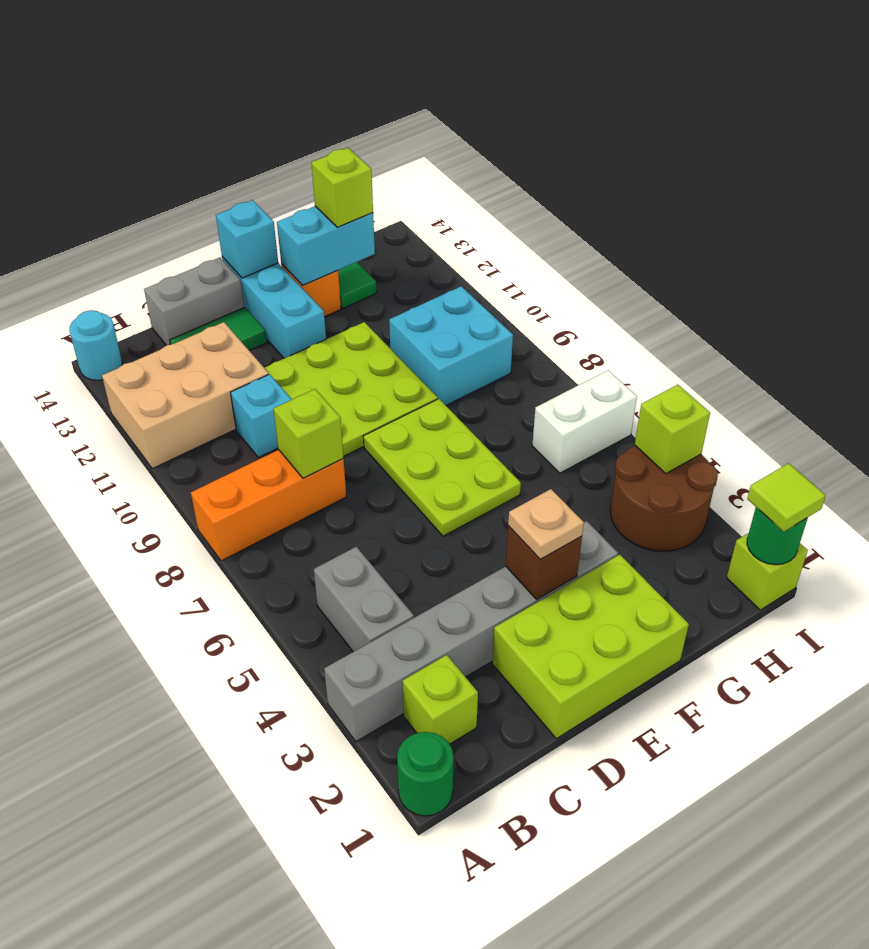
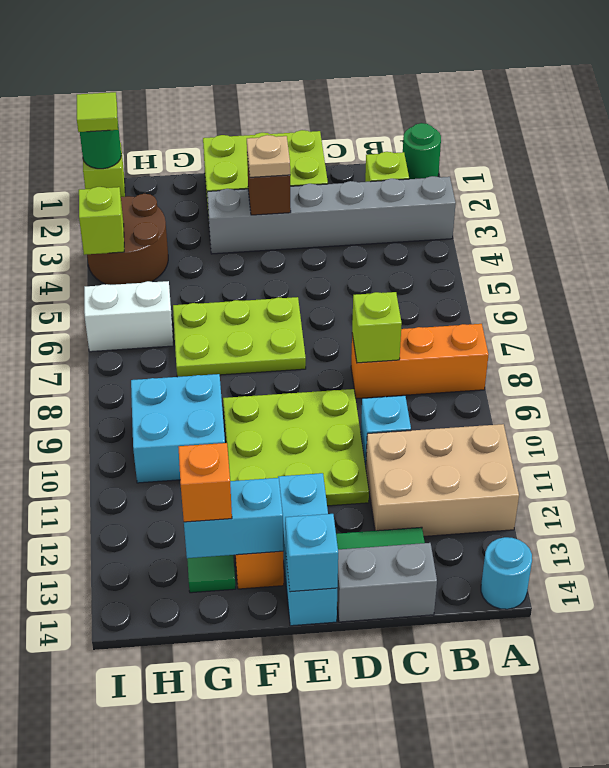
grey 1x2 brick [314,547,414,652] -> none
lime 2x3 plate [363,399,521,536] -> lime 2x3 plate turned to [173,297,306,377]
lime 1x1 brick [312,148,373,227] -> orange 1x1 brick [178,443,232,522]

